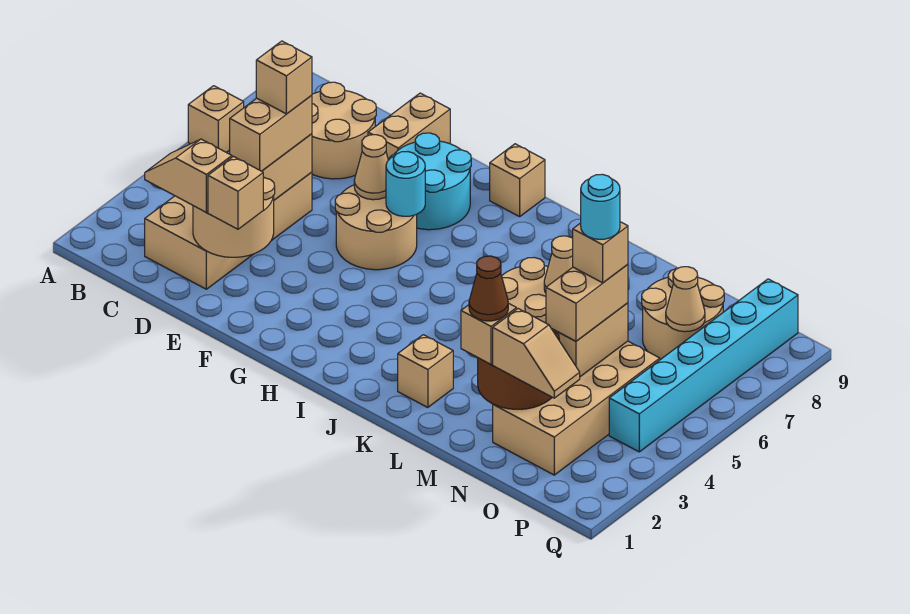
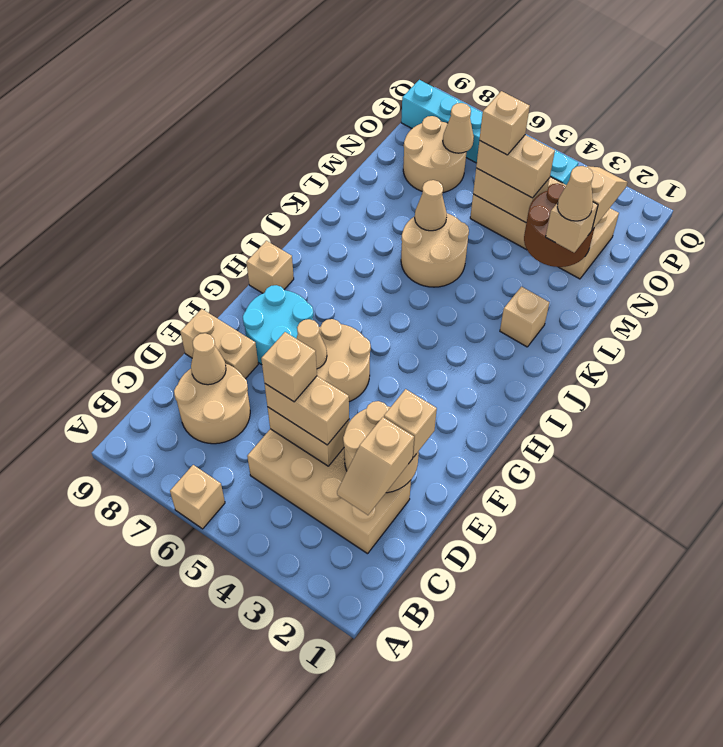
none -> tan 1x1 cone [191,333,226,385]
cyan 1x1 round brick [386,152,425,216] -> none
brown 1x1 cone [469,256,508,321] -> tan 1x1 cone [557,166,593,221]
cyan 1x1 round brick [581,174,620,239] -> none

